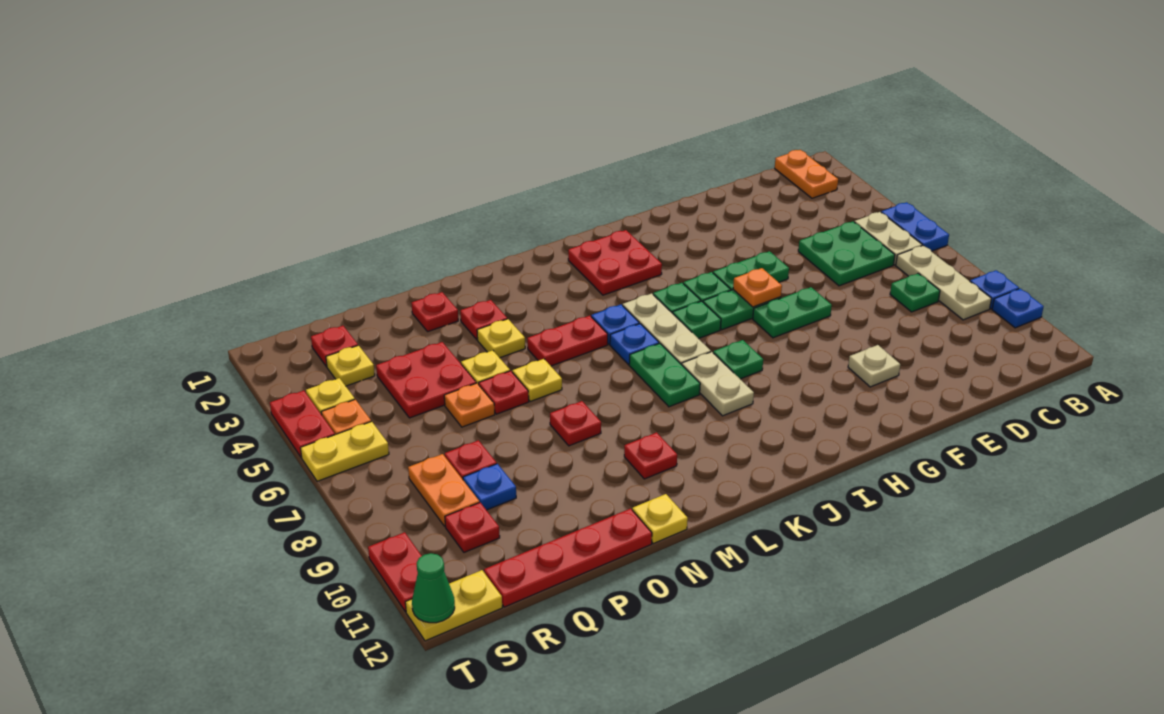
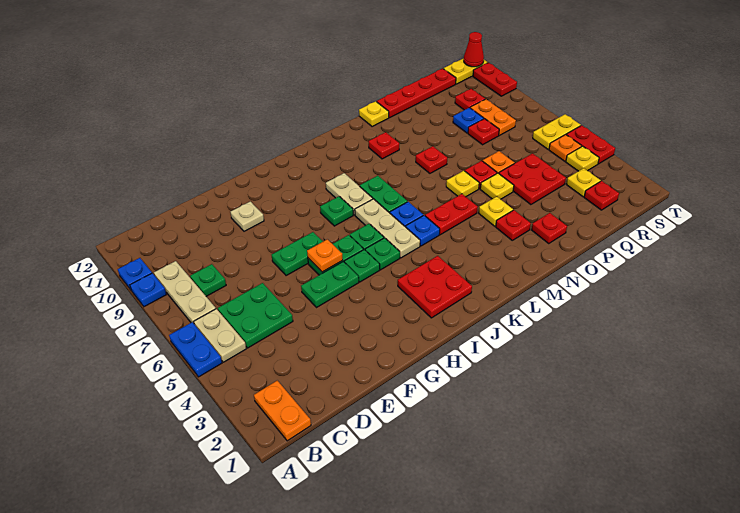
green 1x1 cone [412,553,455,623] -> red 1x1 cone [464,32,484,67]

